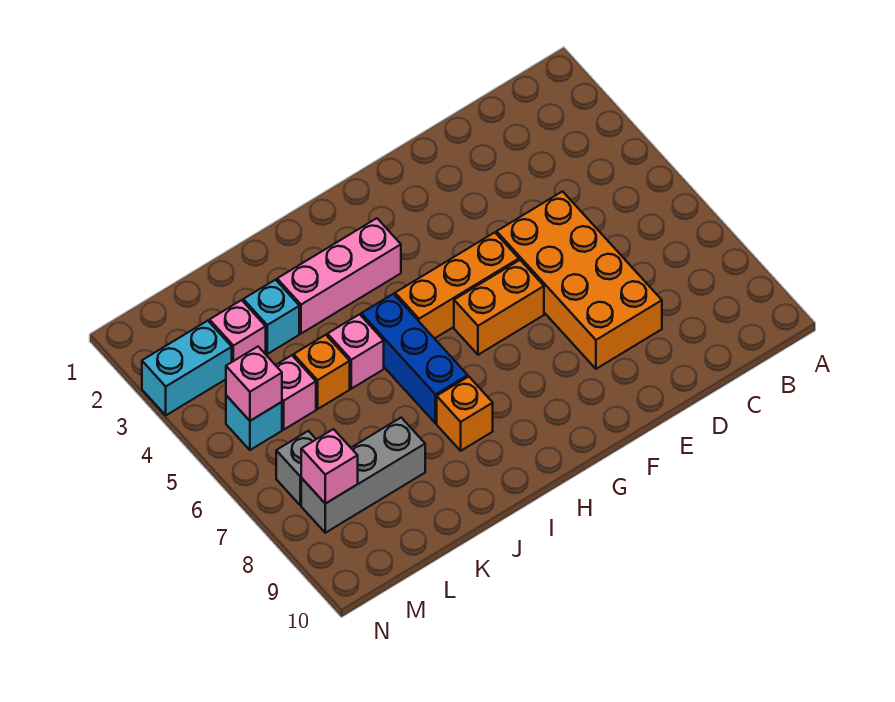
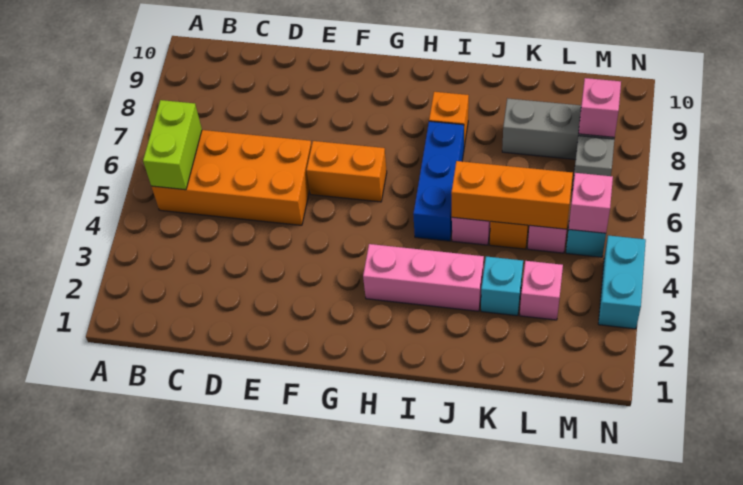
none -> lime 1x2 brick [143,100,202,190]
orange 2x4 brick [497,191,662,369] -> orange 2x4 brick turned to [152,130,312,225]
orange 1x3 brick [395,232,519,339] -> orange 1x3 brick moved to [451,161,573,229]
cyan 1x2 brick [142,321,232,415] -> cyan 1x2 brick turned to [598,235,646,329]

